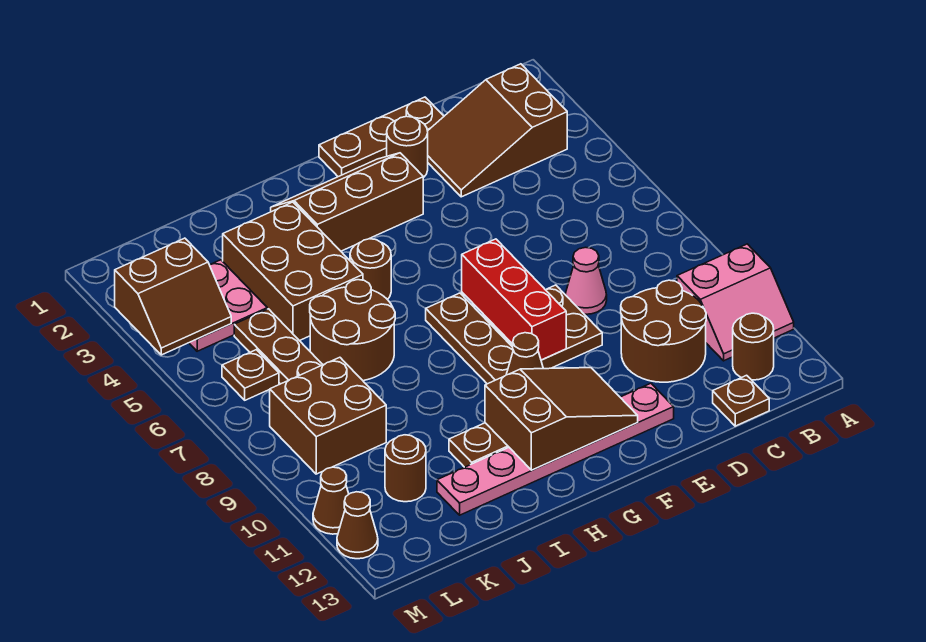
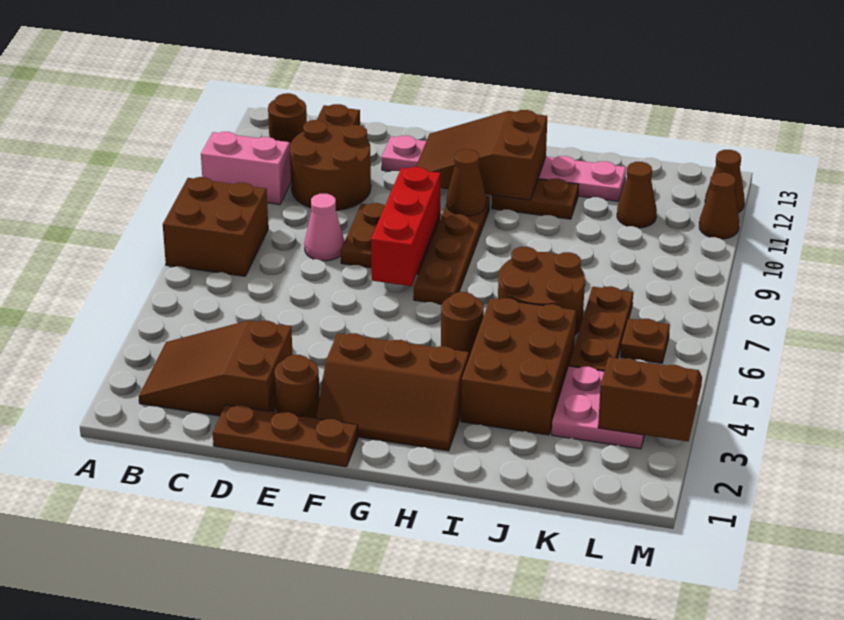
brown 2x3 slope [428,64,567,197] -> brown 2x3 slope turned to [139,320,293,416]
brown 2x2 brick [270,357,386,474] -> brown 2x2 brick moved to [163,177,268,276]
brown 1x1 round brick [385,435,426,502] -> brown 1x1 cone [617,162,657,228]

